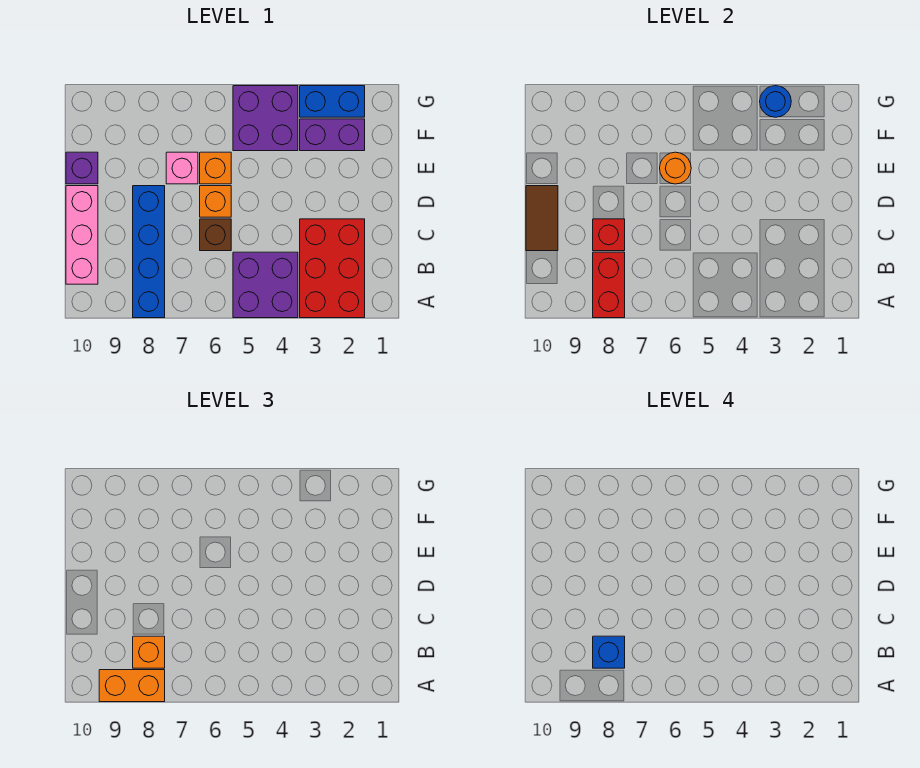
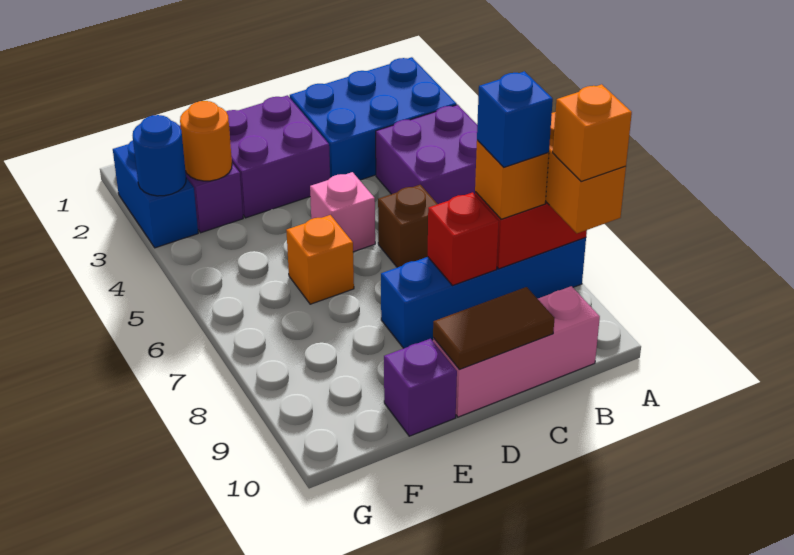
red 2x3 brick [300,219,365,318] -> blue 2x3 brick [290,57,457,180]
orange 1x1 brick [200,186,231,217] -> orange 1x1 brick moved to [553,84,632,181]
orange 1x1 round brick [660,152,691,184] -> orange 1x1 round brick moved to [180,101,232,181]
pink 1x1 brick [166,152,198,184] -> pink 1x1 brick moved to [310,172,375,252]
purple 2x2 brick [233,86,298,151] -> purple 2x2 brick moved to [226,95,330,218]

